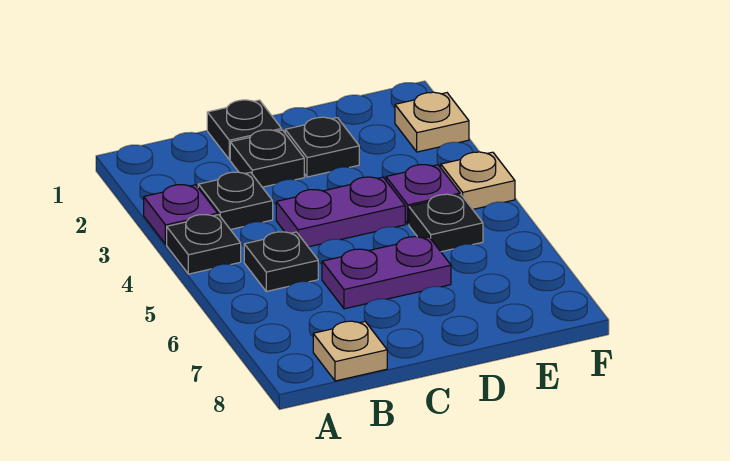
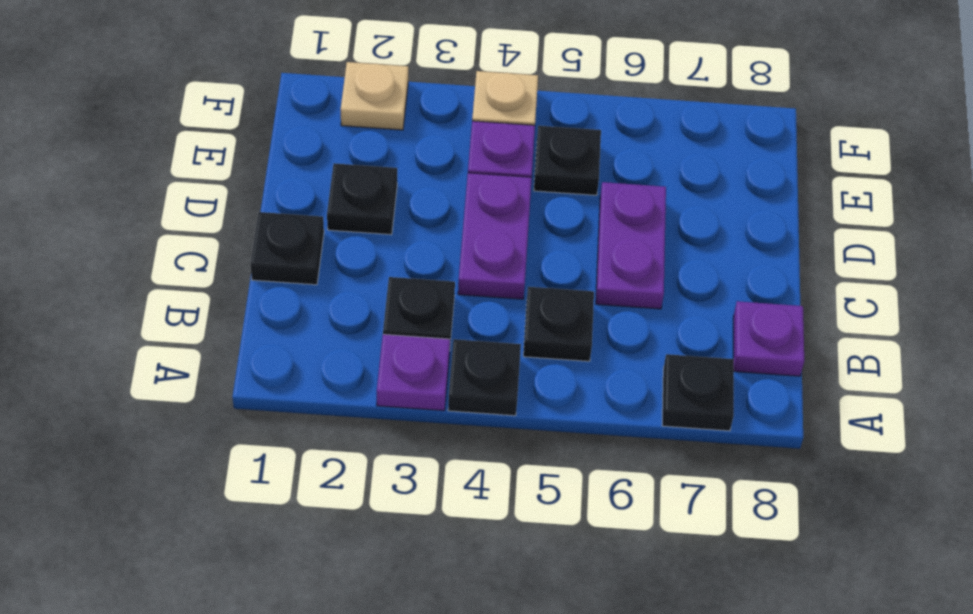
tan 1x1 plate [313,321,387,381] -> purple 1x1 plate [733,301,804,376]
black 1x1 plate [230,130,304,187] -> black 1x1 plate moved to [662,354,734,431]

